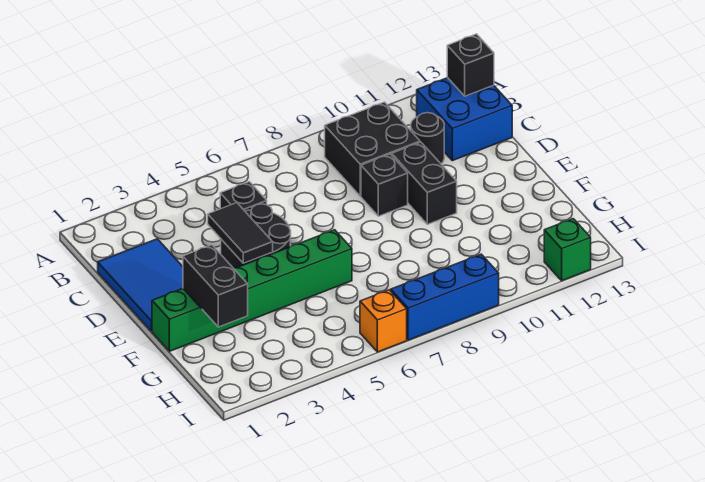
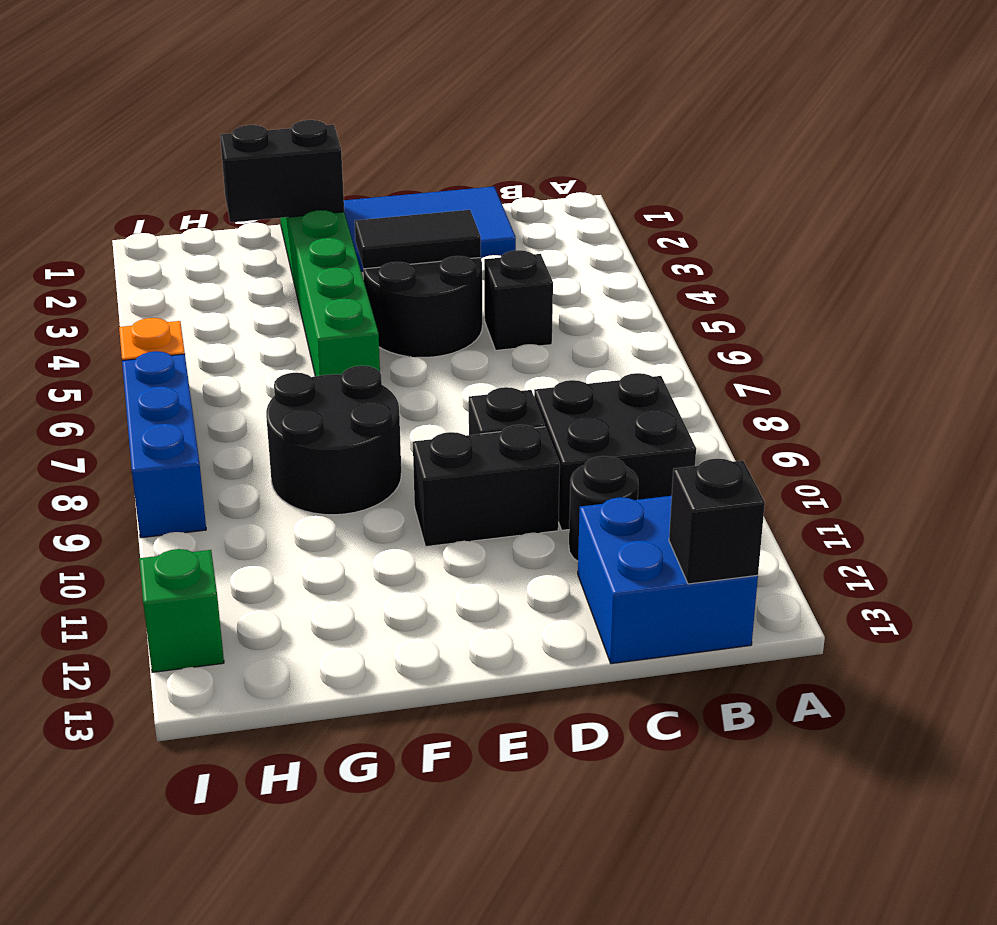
none -> black 2x2 round brick [266,366,401,515]

